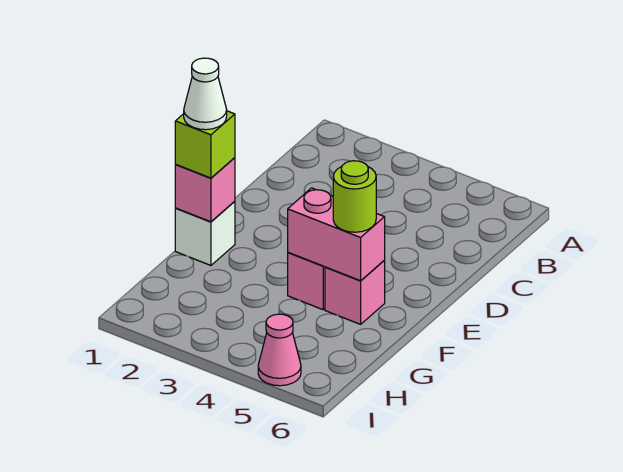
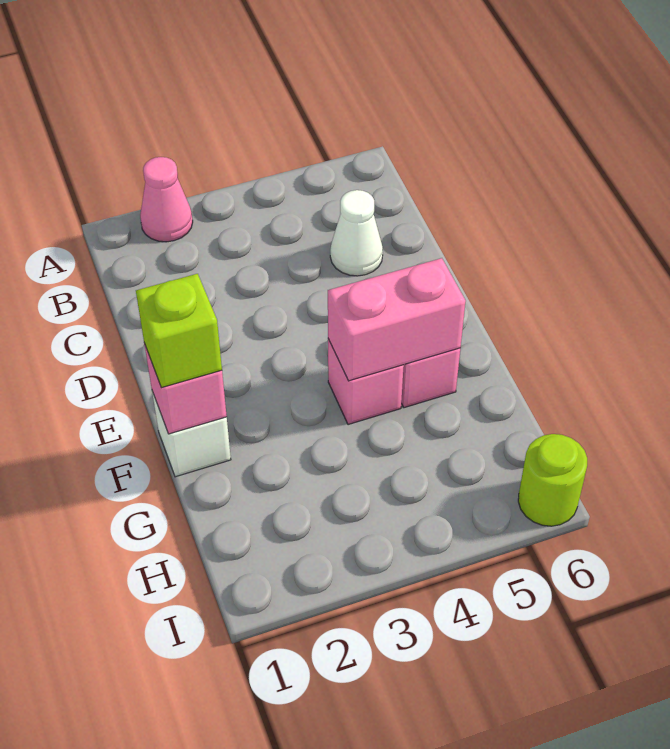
white 1x1 cone [184,58,227,130] -> white 1x1 cone moved to [330,190,383,276]
lime 1x1 round brick [333,161,376,232] -> lime 1x1 round brick moved to [518,434,587,526]
pink 1x1 cone [258,314,301,386] -> pink 1x1 cone moved to [140,157,193,242]

